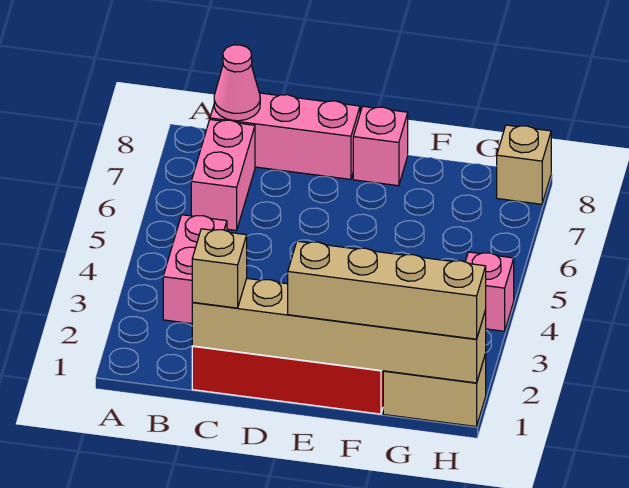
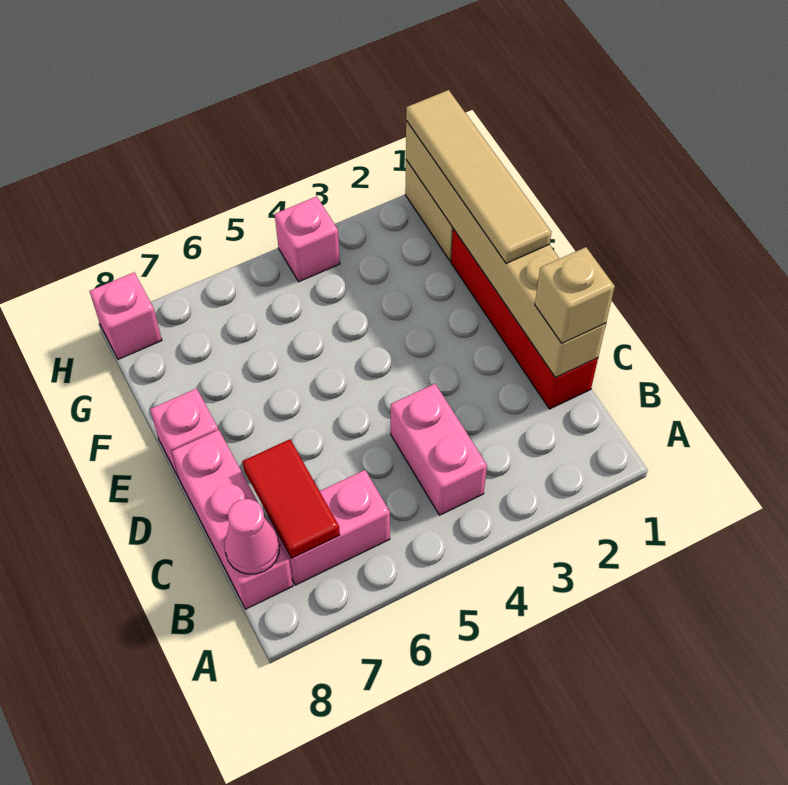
pink 1x2 brick [163,215,227,324] -> pink 1x2 brick turned to [391,384,487,515]
none -> red 1x2 tile [242,439,340,558]
tan 1x4 brick [288,241,486,339] -> tan 1x4 tile [406,90,552,263]
tan 1x1 brick [497,125,551,204] -> pink 1x1 brick [89,272,162,359]

